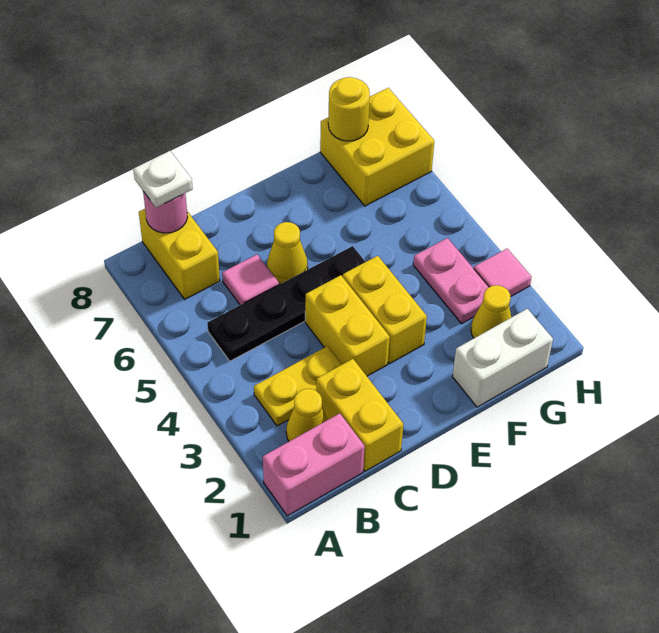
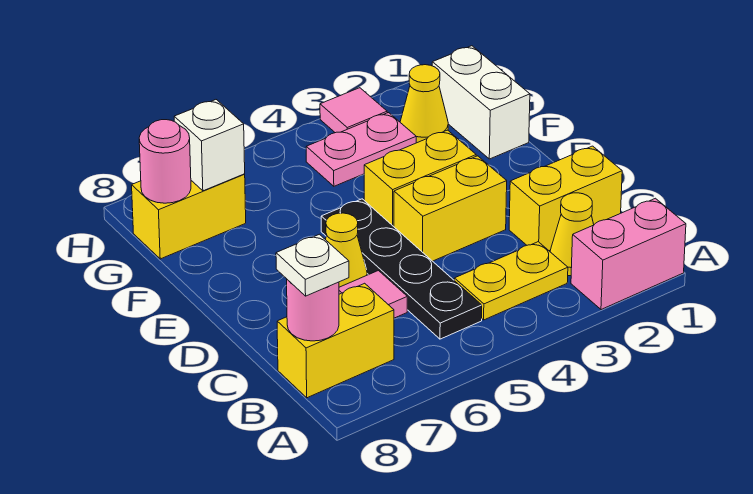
pink 1x2 brick [263,413,365,516] -> pink 1x2 brick turned to [571,198,686,310]
yellow 1x2 plate [254,346,342,426] -> yellow 1x2 plate turned to [454,242,568,320]
yellow 2x2 brick [320,88,434,206] -> yellow 1x2 brick [132,174,246,259]
none -> white 1x1 brick [174,100,245,191]
yellow 1x1 round brick [328,77,370,141] -> pink 1x1 round brick [139,120,191,203]

